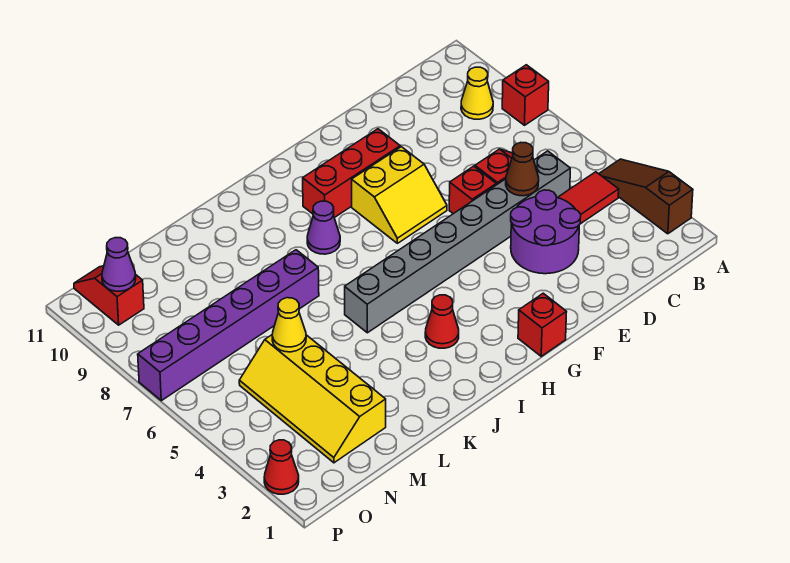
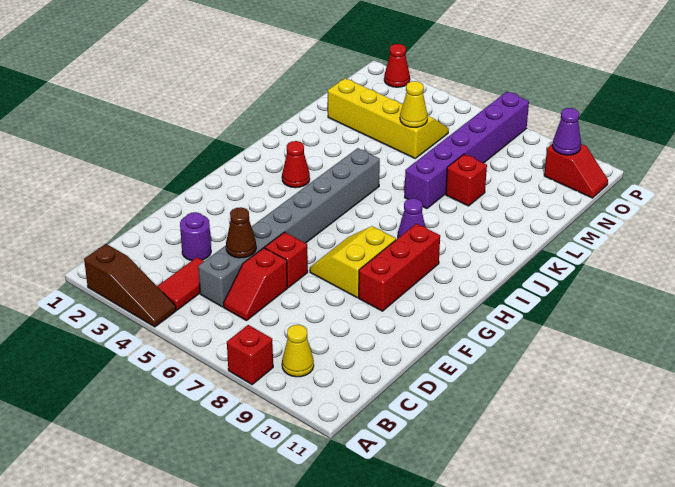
purple 2x2 round brick [511,190,581,274] -> purple 1x1 round brick [180,212,211,261]
red 1x1 brick [518,293,566,356] -> red 1x1 brick moved to [446,154,487,206]

